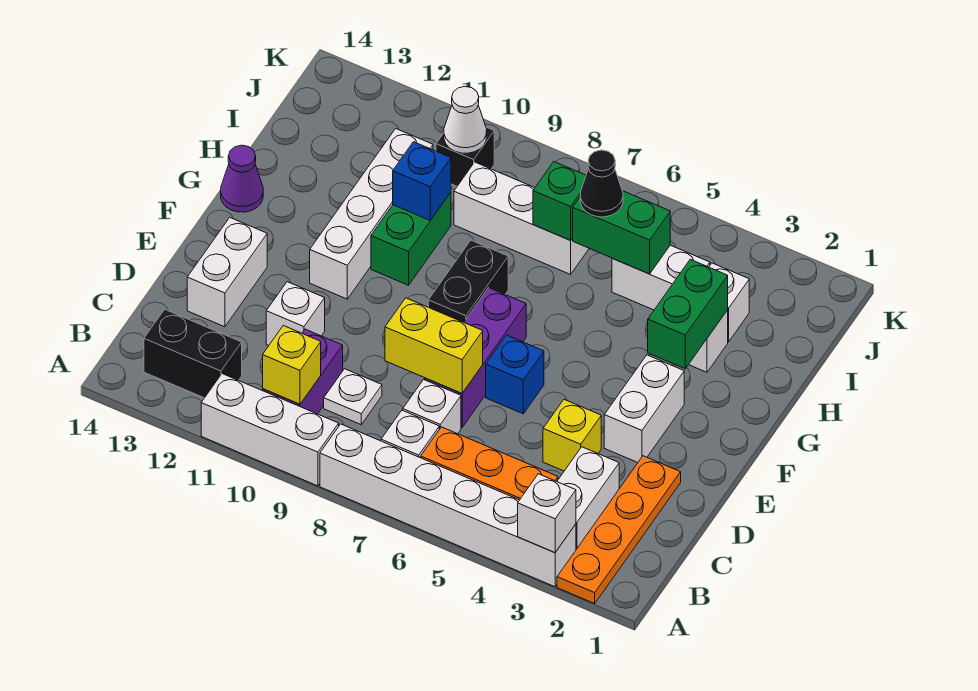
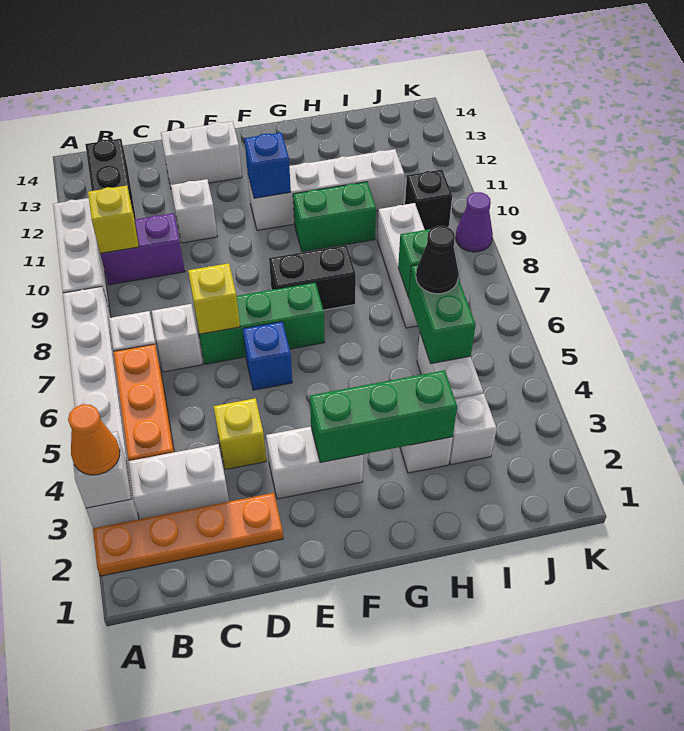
none -> orange 1x1 cone [68,404,120,475]
white 1x1 plate [324,369,382,424] -> none
purple 1x3 brick [425,288,526,428] -> green 1x3 brick [195,282,325,364]
yellow 1x2 brick [385,298,483,393] -> yellow 1x1 brick [188,263,240,334]
green 1x2 brick [648,259,728,369] -> green 1x3 brick [310,370,457,463]
purple 1x1 cone [221,145,263,212] -> purple 1x1 cone moved to [456,192,493,252]
blue 1x1 brick [393,142,451,220] -> blue 1x1 brick moved to [244,132,291,198]
white 1x1 cone [444,87,487,153] -> none

